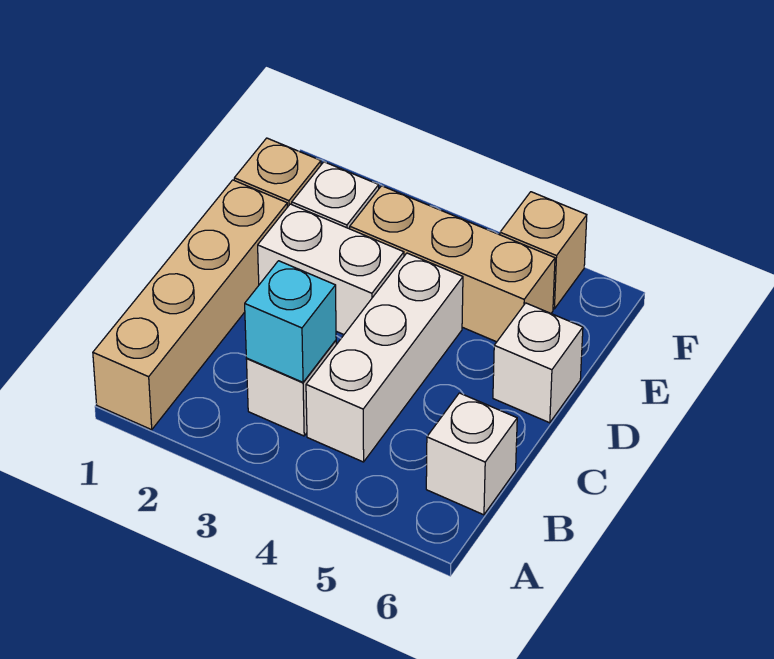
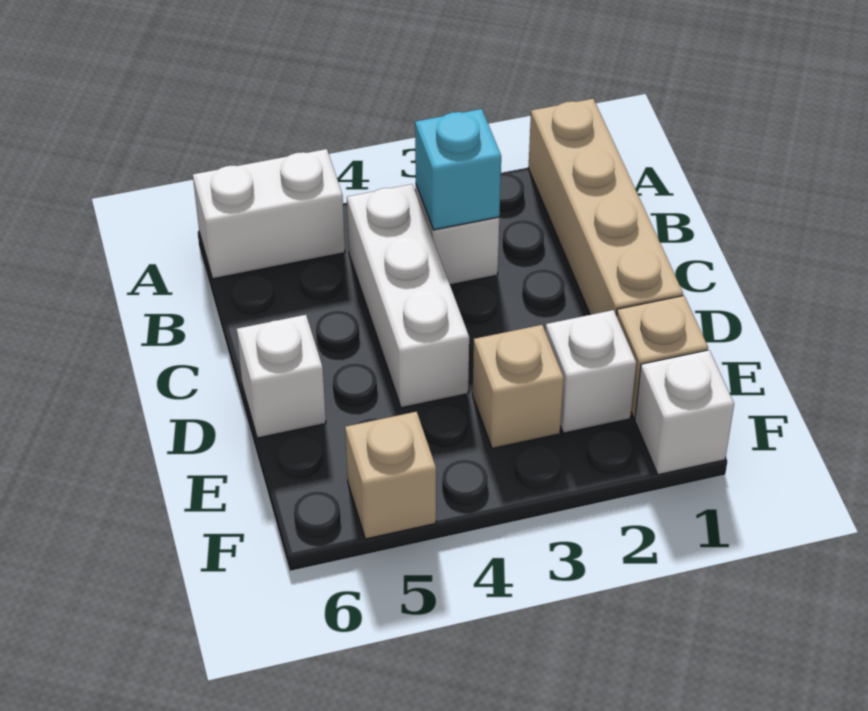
white 1x1 brick [426,393,517,515] -> white 1x1 brick moved to [635,350,734,475]
white 1x2 brick [258,204,404,334] -> white 1x2 brick moved to [193,149,345,279]
tan 1x3 brick [350,186,555,342] -> tan 1x1 brick [473,325,564,449]

